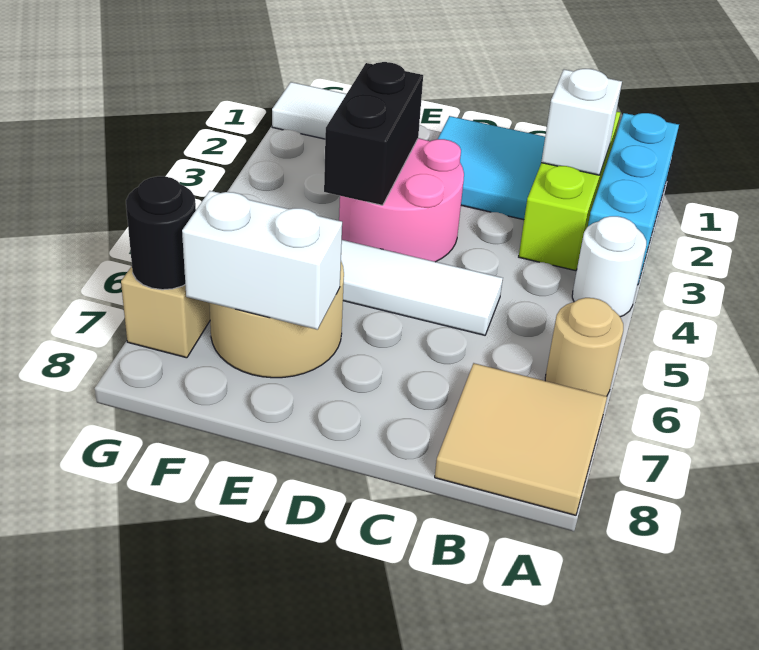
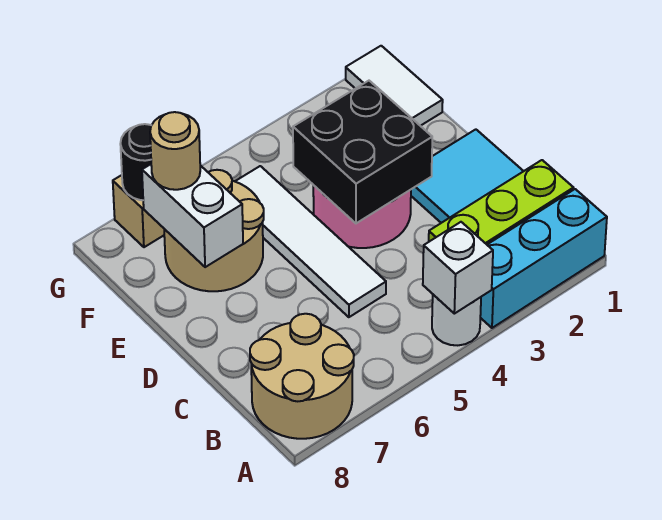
tan 1x1 round brick [545,298,623,396] -> tan 1x1 round brick moved to [150,112,200,190]
tan 2x2 tile [435,363,607,515] -> tan 2x2 round brick [250,314,354,439]
white 1x1 brick [541,69,622,175] -> white 1x1 brick moved to [423,222,493,314]
black 1x2 brick [324,62,423,205] -> black 2x2 brick [293,81,432,223]

